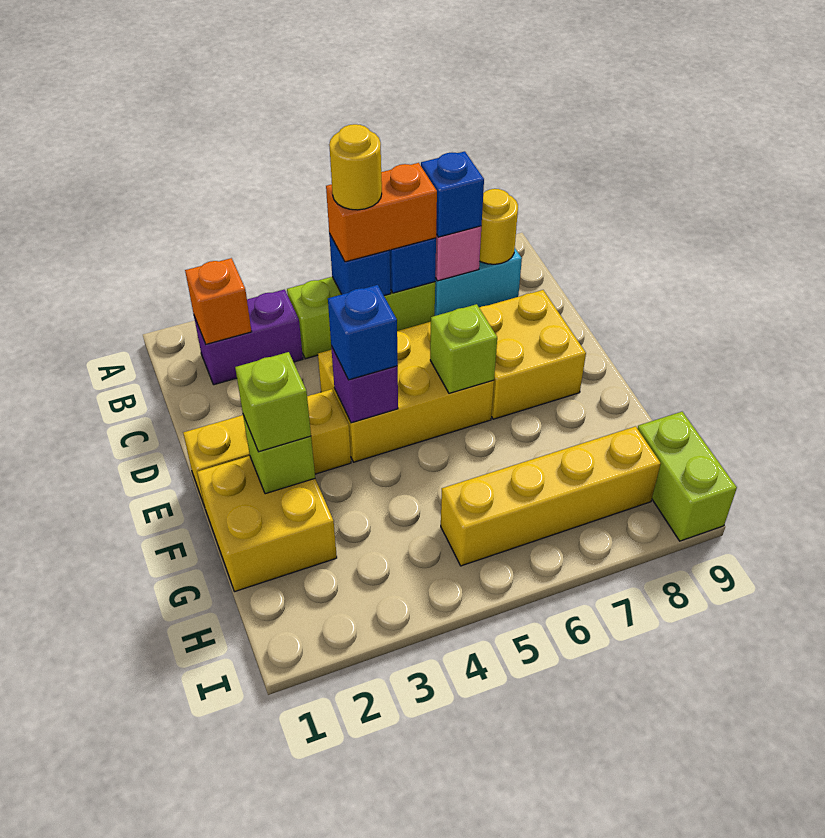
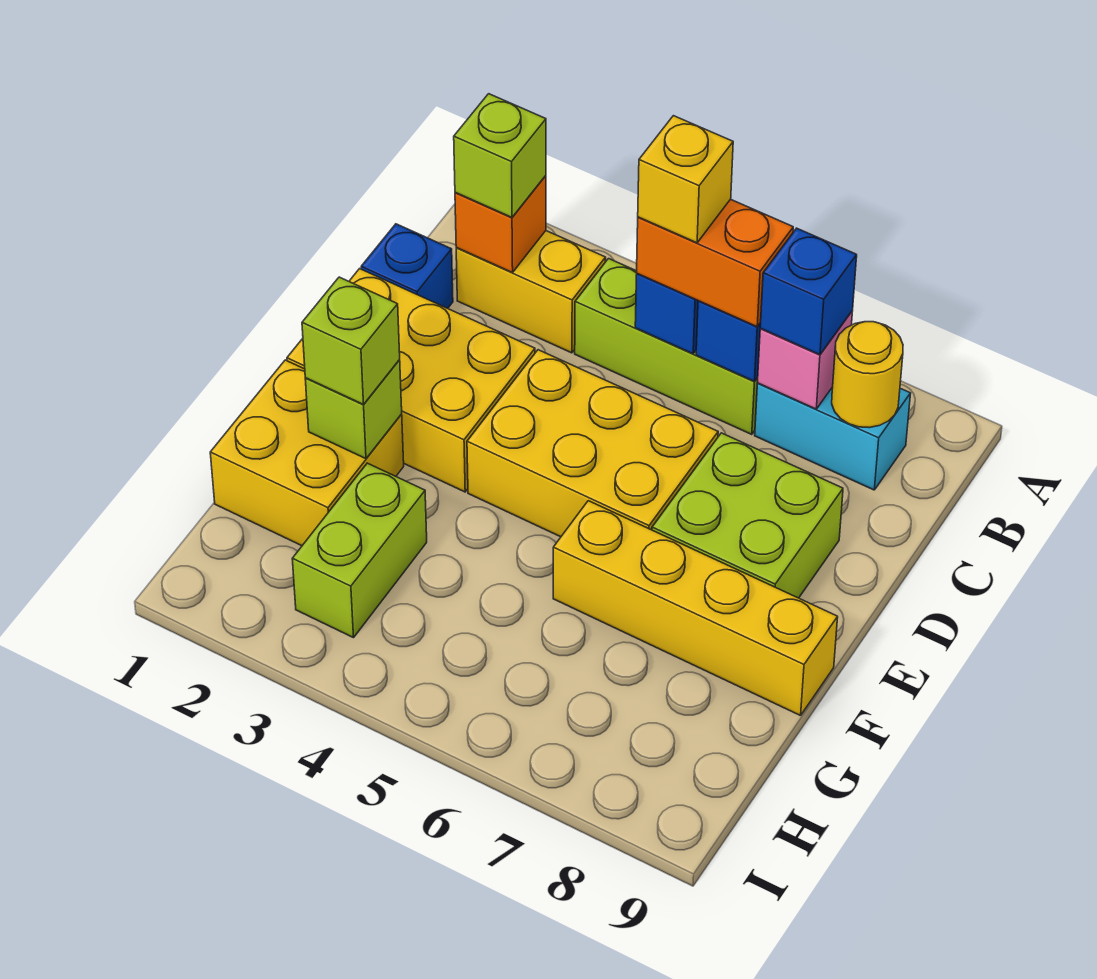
purple 1x2 brick [194,290,303,385] -> yellow 1x2 brick [456,231,606,353]
yellow 1x1 round brick [329,124,382,210] -> yellow 1x1 brick [638,116,733,243]
yellow 2x2 brick [479,290,586,419] -> lime 2x2 brick [652,433,843,598]
yellow 1x3 brick [183,389,351,504] -> yellow 2x3 brick [287,269,535,492]
purple 1x1 brick [331,346,398,423] -> none
blue 1x1 brick [328,285,398,380] -> blue 1x1 brick moved to [361,224,453,308]
lime 1x1 brick [430,304,497,394] -> lime 1x1 brick moved to [454,94,546,217]
yellow 1x4 brick [441,426,661,566] -> yellow 1x4 brick moved to [553,501,838,716]
lime 1x2 brick [637,412,737,541] -> lime 1x2 brick moved to [292,463,427,638]

